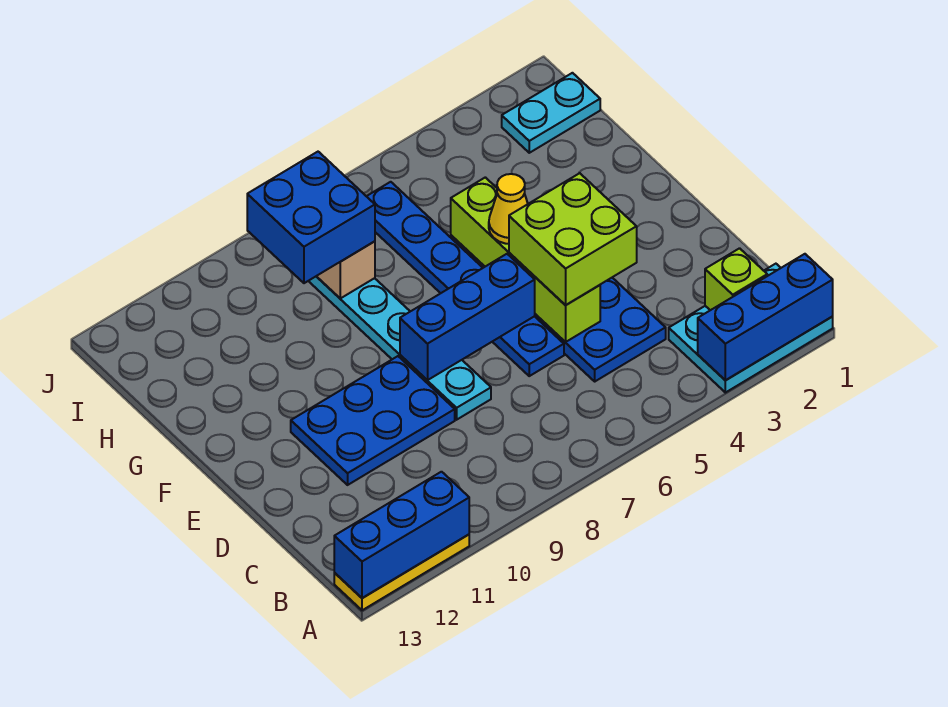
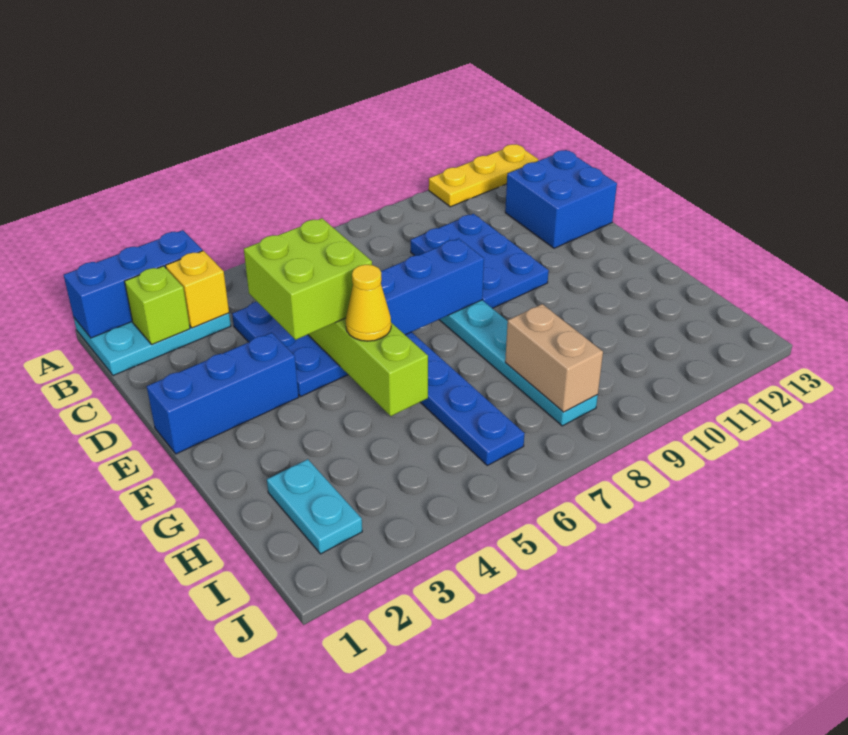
blue 1x3 brick [334,472,469,598] -> blue 1x3 brick moved to [147,333,299,454]
none -> yellow 1x1 brick [166,251,229,328]
blue 2x3 plate [291,356,455,485] -> blue 2x3 plate turned to [411,214,549,308]
blue 2x2 brick [247,152,375,283] -> blue 2x2 brick moved to [505,150,617,248]
cyan 1x2 plate [502,73,600,153] -> cyan 1x2 plate turned to [267,459,362,554]

